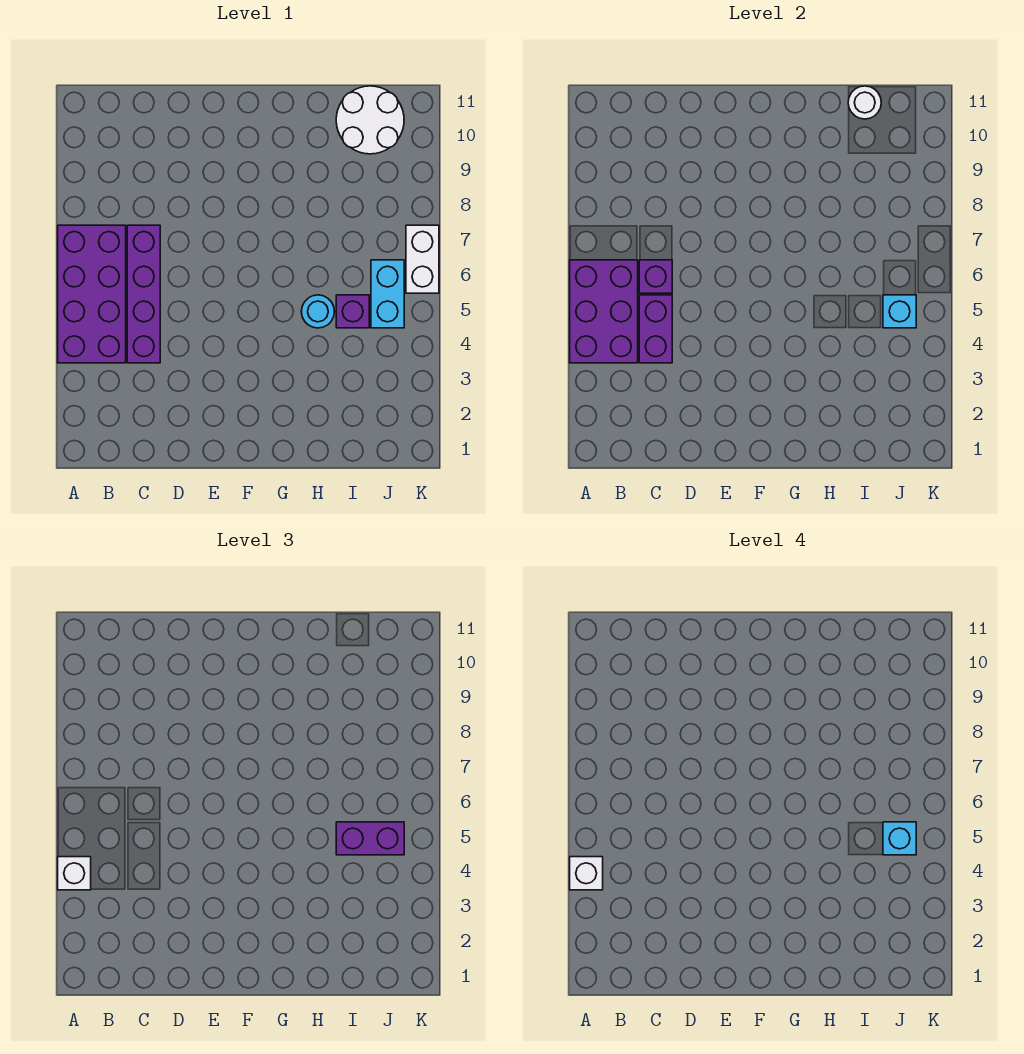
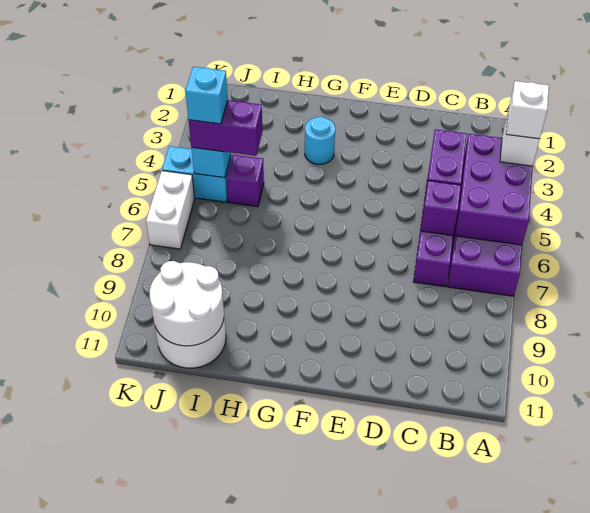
cyan 1x1 round brick [301,295,335,328] -> cyan 1x1 round brick moved to [305,117,335,164]
white 1x1 round brick [848,86,881,119] -> white 2x2 round brick [150,261,224,346]
cyan 1x2 brick [371,260,404,328] -> cyan 1x2 brick turned to [162,146,231,202]

